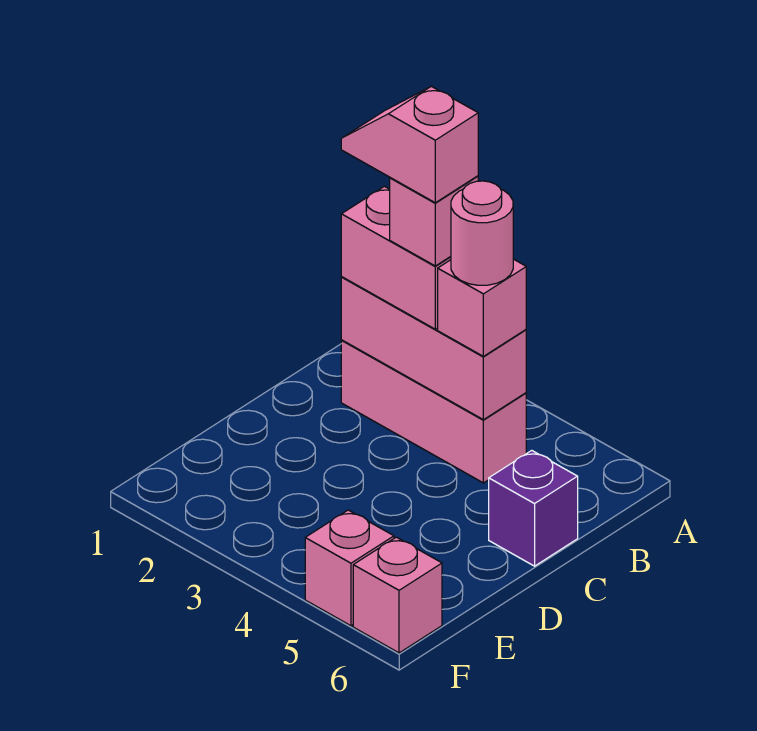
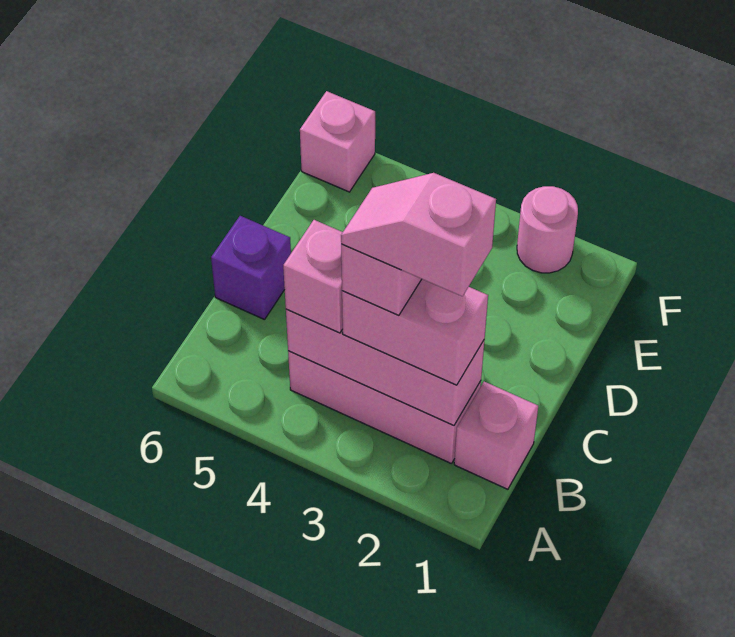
pink 1x2 slope [341,86,478,203] -> pink 1x2 slope turned to [341,173,496,296]
pink 1x1 round brick [451,181,513,285] -> pink 1x1 round brick moved to [517,186,578,273]
pink 1x1 brick [305,510,394,626] -> pink 1x1 brick moved to [454,381,538,489]

